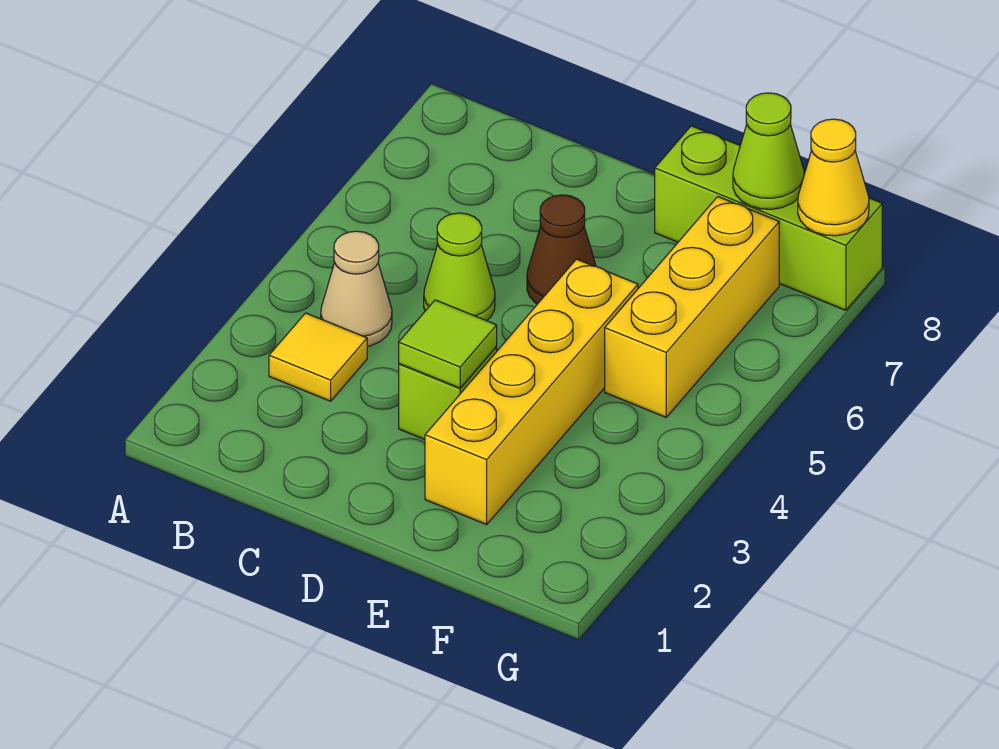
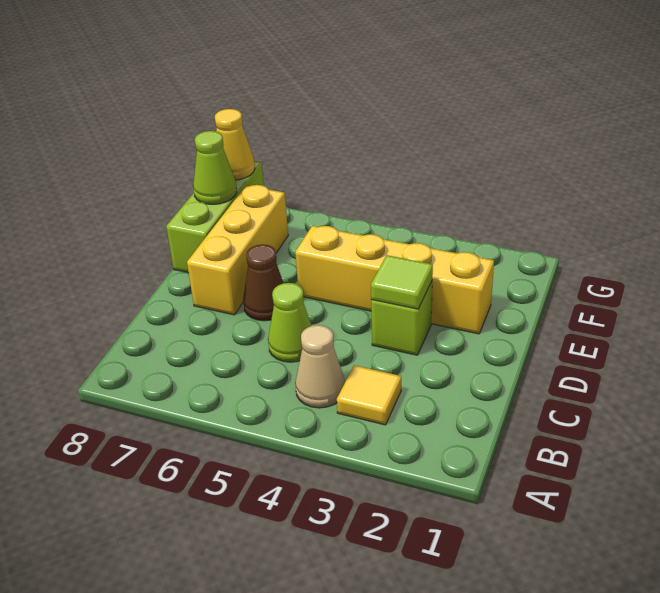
yellow 1x3 brick [605,197,779,417] -> yellow 1x3 brick turned to [187,185,288,315]

